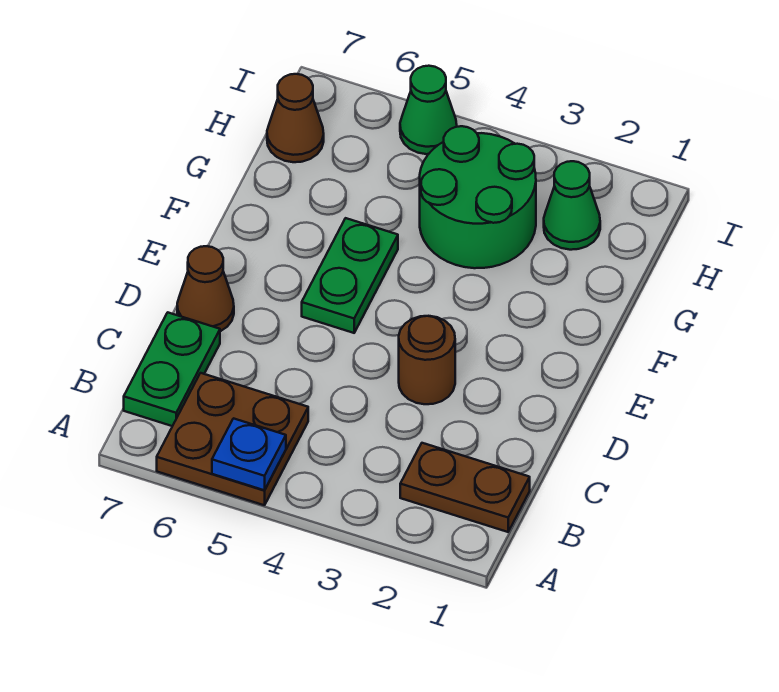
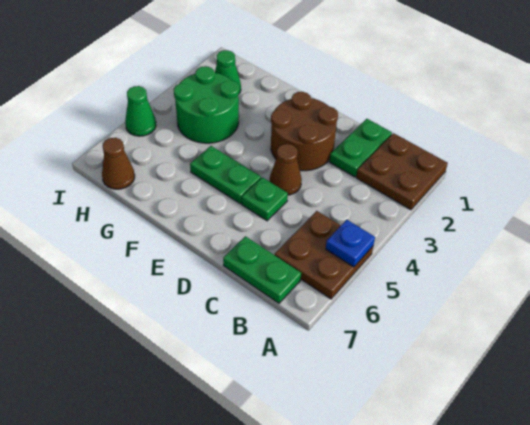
brown 1x2 plate [400,443,530,532] -> brown 2x2 plate [356,133,448,210]
none -> green 1x2 plate [329,119,392,177]
brown 1x1 round brick [399,316,455,404] -> brown 2x2 round brick [271,92,338,171]
none -> green 1x1 plate [242,177,288,221]
brown 1x1 cone [177,246,234,331] -> brown 1x1 cone moved to [270,144,302,195]

